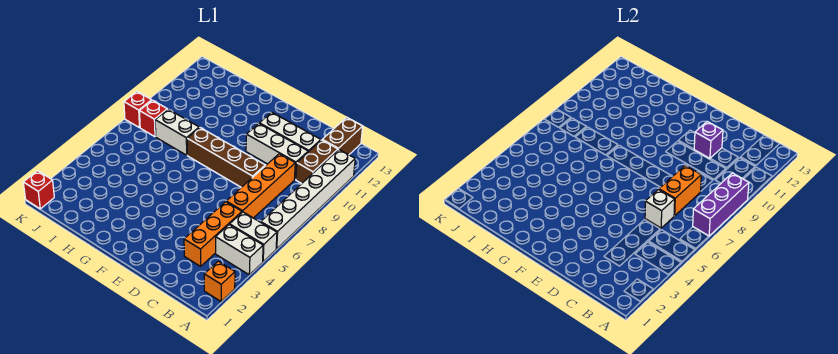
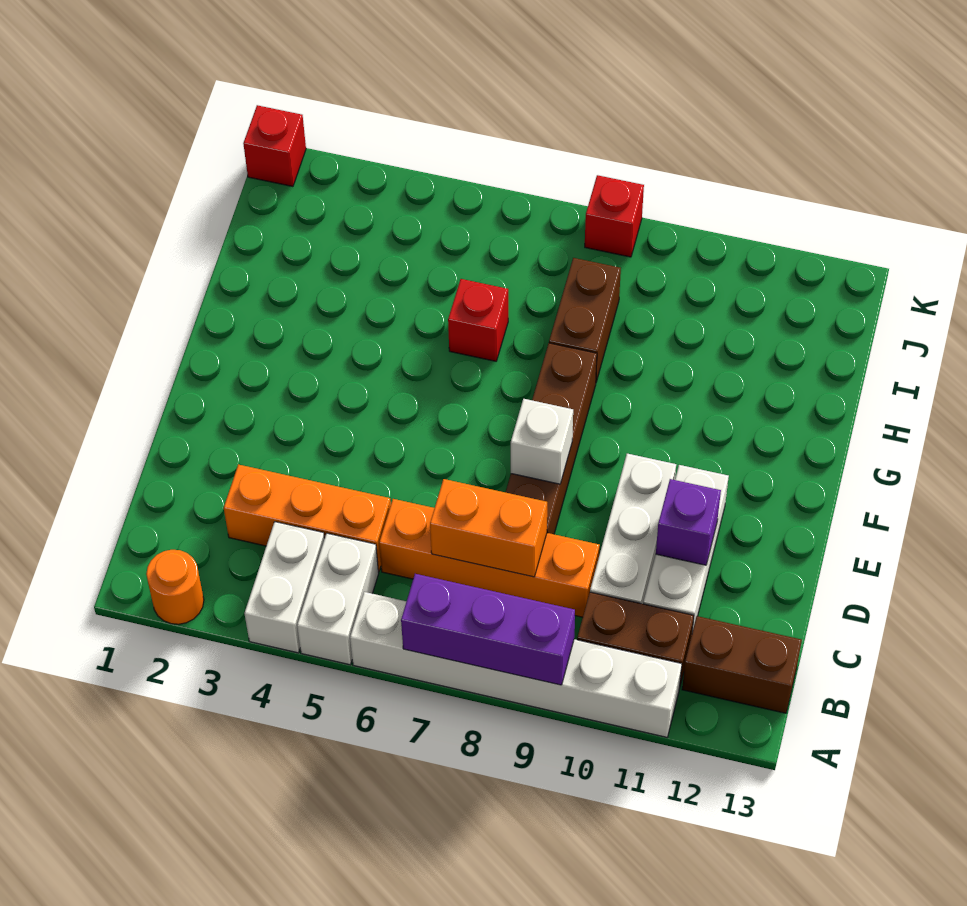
orange 1x1 brick [204,261,235,301] -> orange 1x1 round brick [146,550,204,624]
white 1x1 brick [645,190,675,228] -> white 1x1 brick moved to [511,399,573,484]
white 1x2 brick [155,109,200,155] -> brown 1x2 brick [549,258,621,382]
red 1x1 brick [140,100,167,137] -> red 1x1 brick moved to [448,279,508,361]

